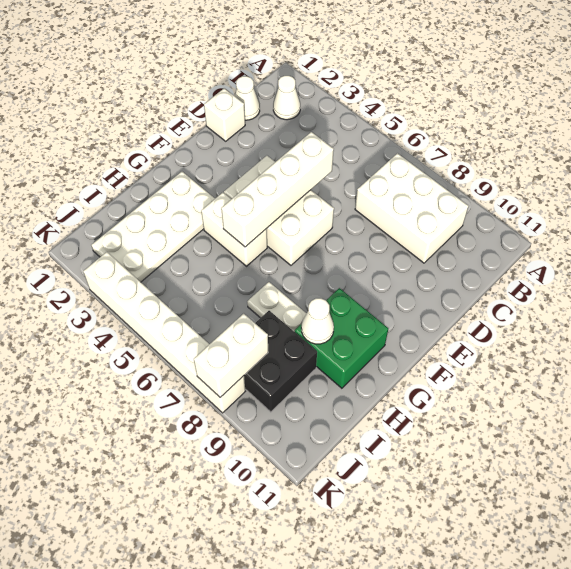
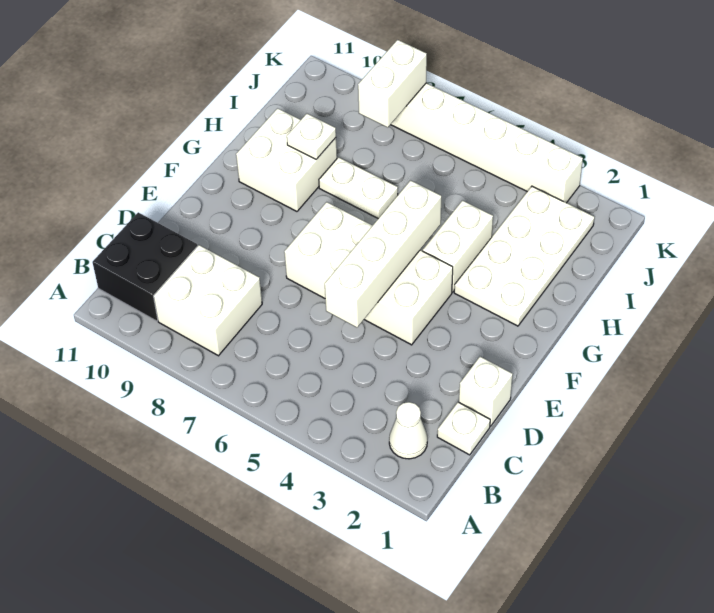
white 2x3 brick [355,153,468,263] -> white 2x2 brick [154,245,262,356]
white 1x1 cone [235,76,260,120] -> white 1x1 plate [437,402,490,455]
white 2x3 brick [224,156,334,265] -> white 2x4 brick [284,202,453,345]
white 1x2 brick [201,193,267,266] -> white 1x2 brick turned to [423,201,493,292]
green 2x2 brick [295,288,388,388] -> white 2x2 brick [236,108,337,211]
white 1x1 cone [301,298,334,344] -> white 1x1 plate [287,114,336,159]
black 2x2 brick [244,311,317,412] -> black 2x2 brick moved to [92,212,197,321]

